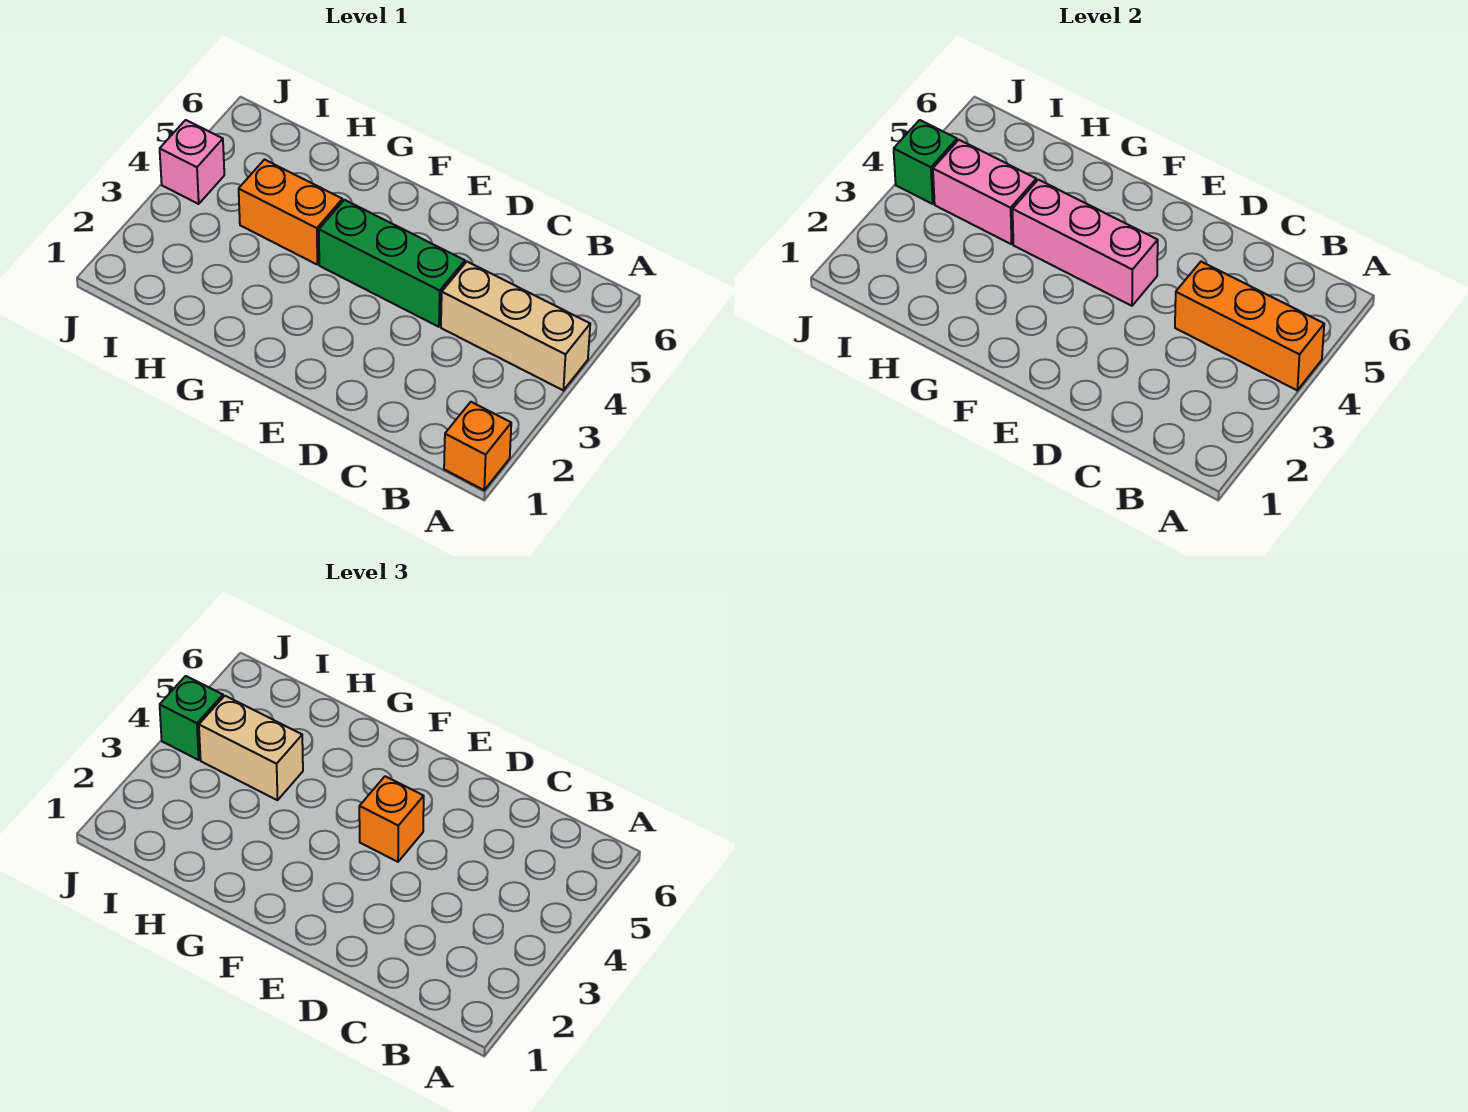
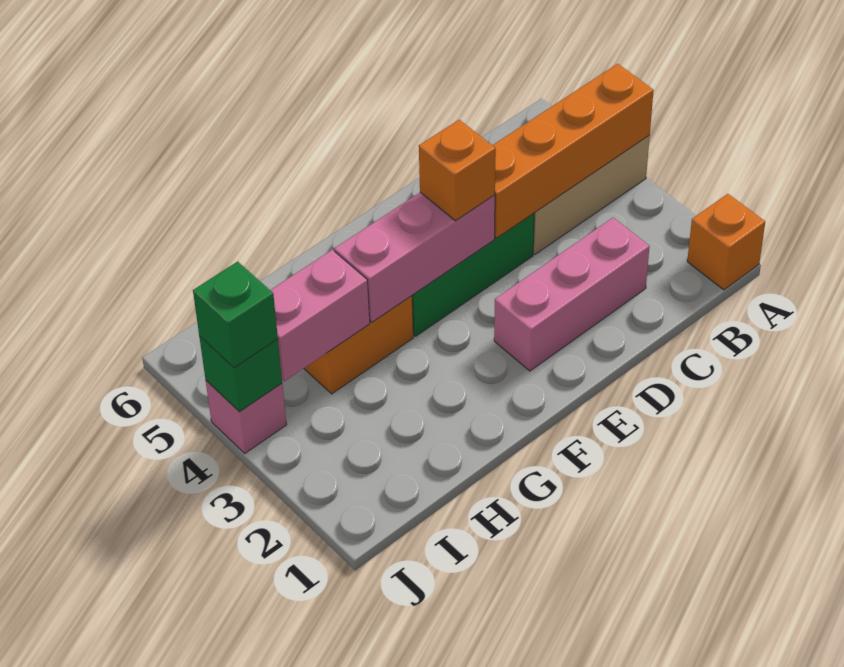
orange 1x3 brick [1175,262,1324,390] -> orange 1x4 brick [492,64,654,238]
none -> pink 1x3 brick [494,218,650,371]
tan 1x2 brick [199,696,303,800] -> none

